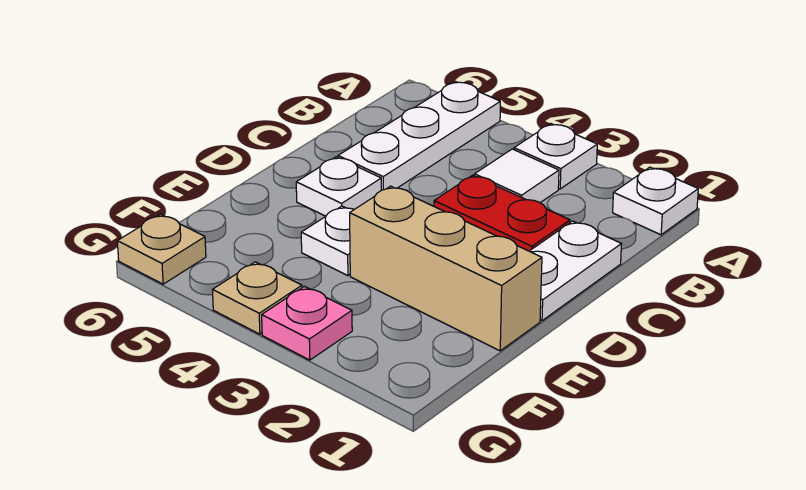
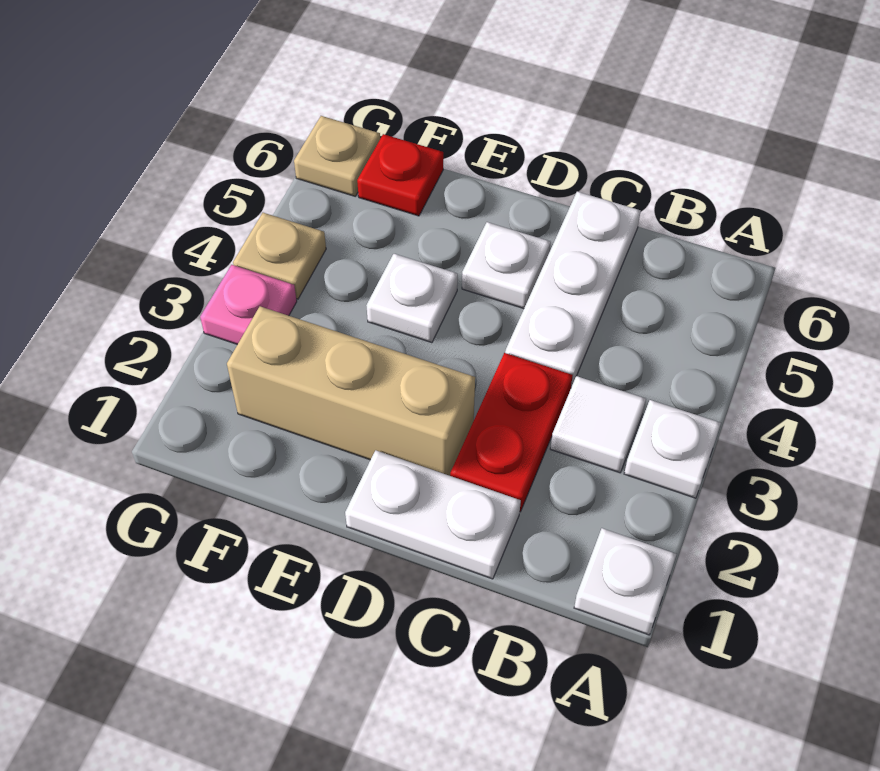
white 1x3 plate [338,82,500,190] -> white 1x3 plate turned to [505,192,641,387]
tan 1x3 brick [350,186,542,351] -> tan 1x3 brick turned to [227,306,475,476]
none -> red 1x1 plate [357,134,443,216]

